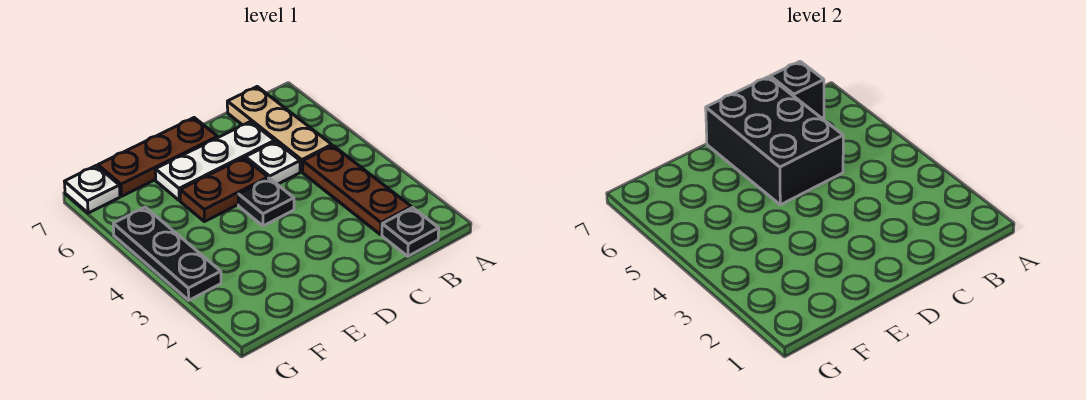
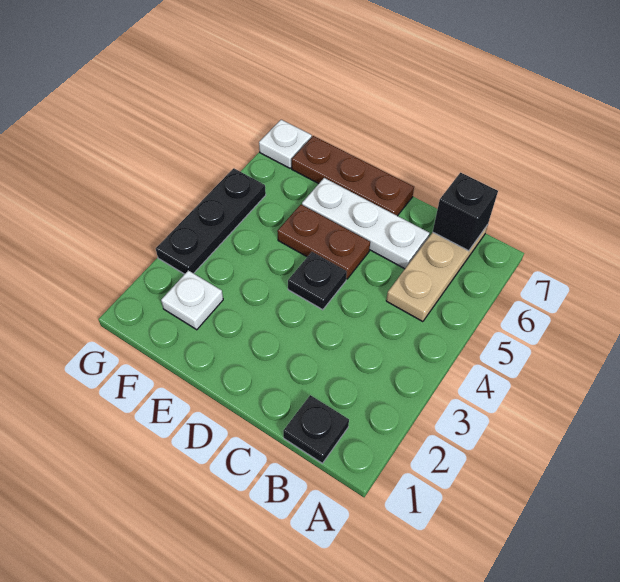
brown 1x3 plate [303,146,411,235] -> none
white 1x1 plate [245,142,300,184] -> white 1x1 plate moved to [161,270,223,330]
black 2x3 brick [706,77,843,205] -> none

